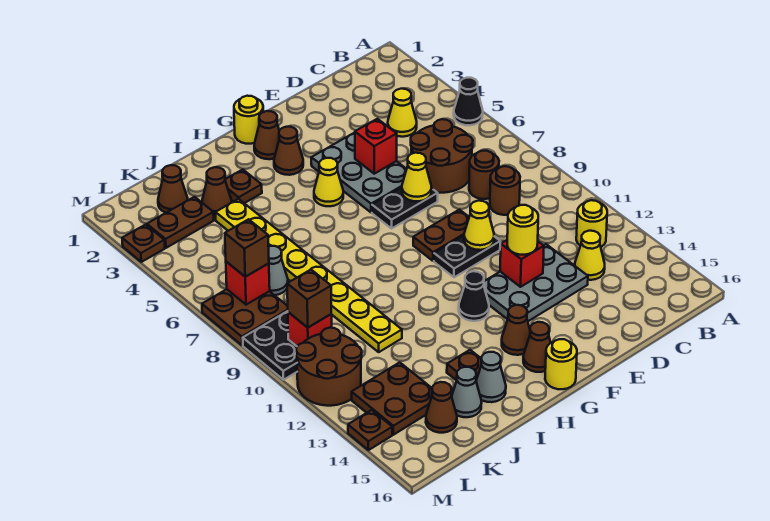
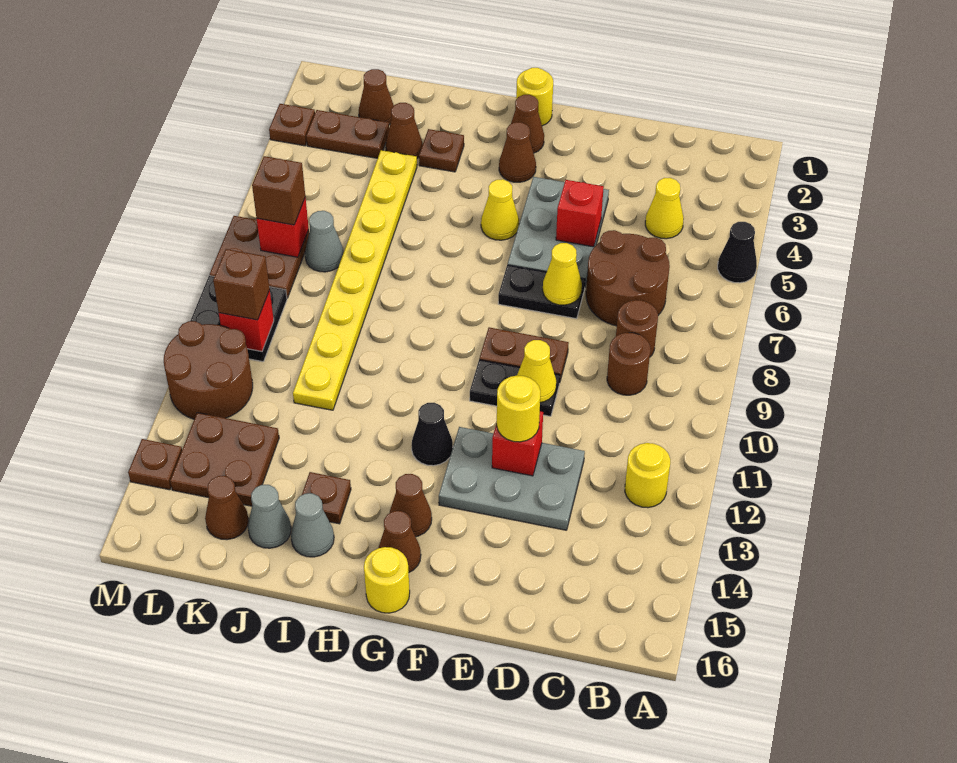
yellow 1x1 cone [575,231,605,280] -> none

